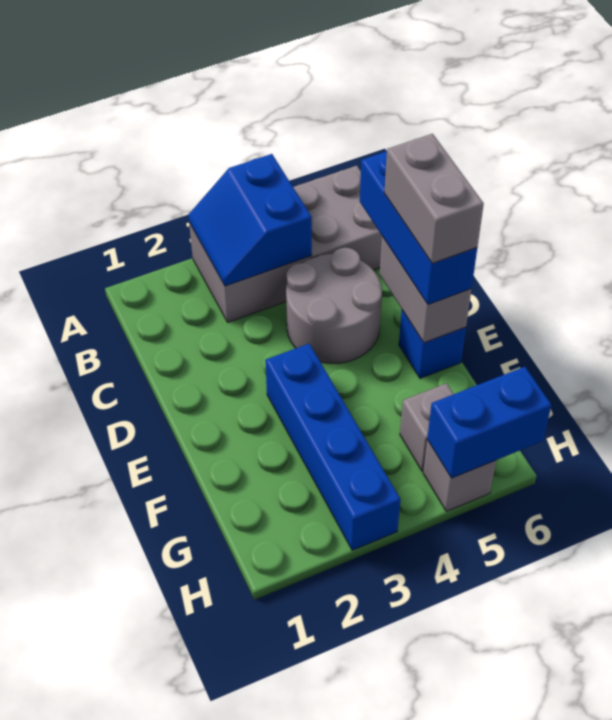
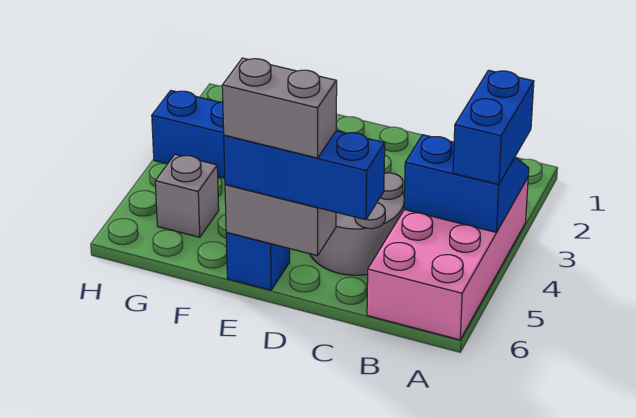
grey 2x4 brick [189,166,382,322] -> pink 2x4 brick [367,178,528,340]
grey 1x1 brick [423,440,496,511] -> none
blue 1x2 brick [427,367,551,478] -> blue 1x2 brick moved to [453,70,534,184]

